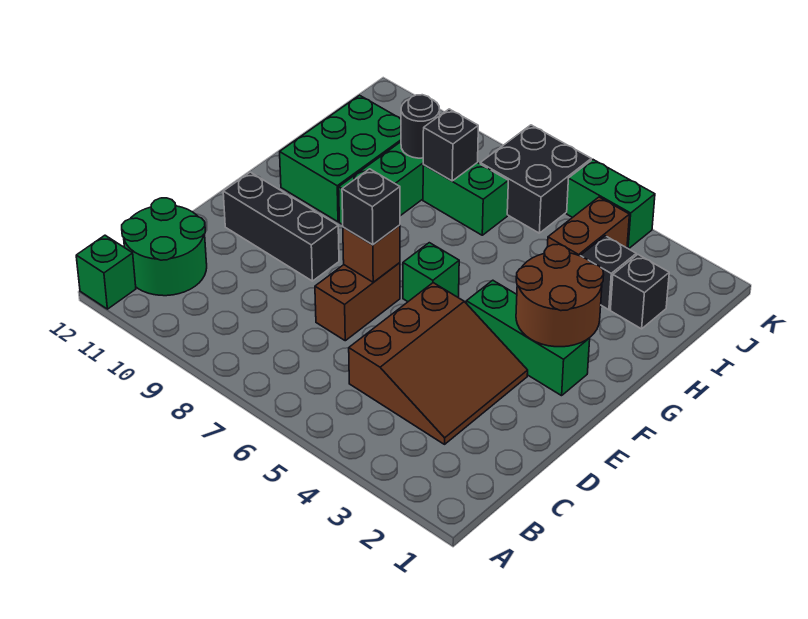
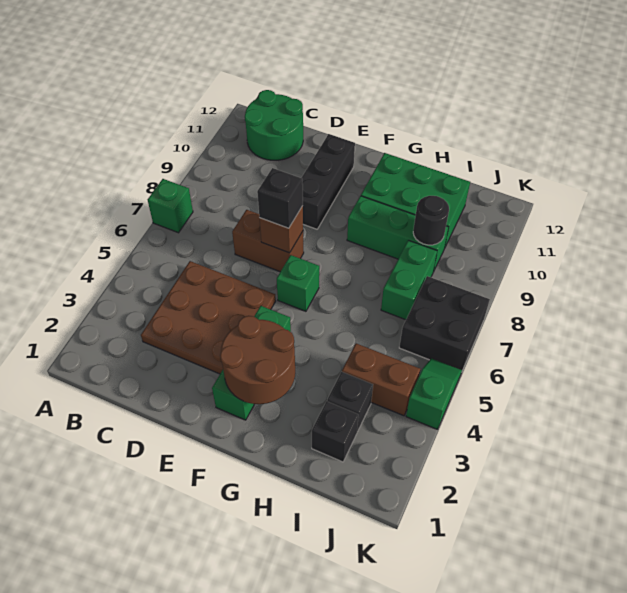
green 1x1 brick [76,235,136,309] -> green 1x1 brick moved to [148,179,193,233]
brown 3x3 slope [349,283,528,444] -> brown 3x3 plate [141,261,276,374]
black 1x1 brick [423,109,478,181] -> none
green 1x2 brick [567,160,655,249] -> green 1x2 slope [406,358,462,429]

